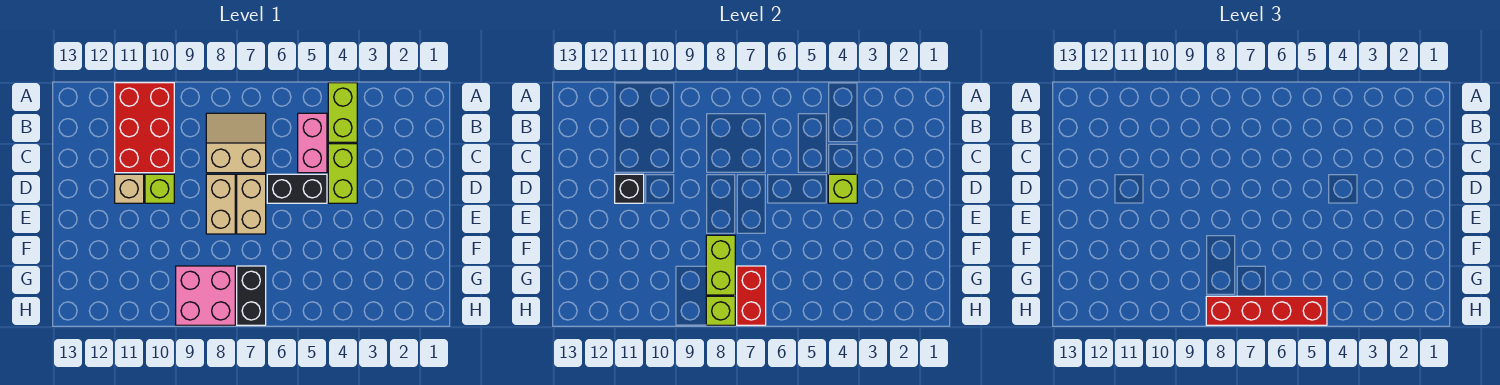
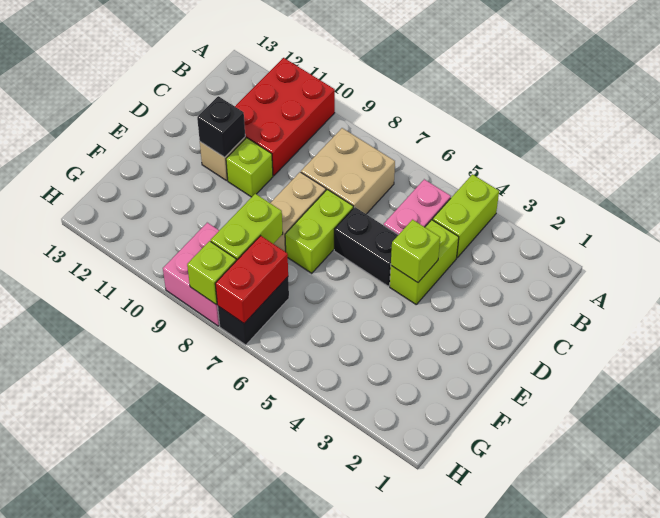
tan 2x2 slope [206,113,266,173] -> tan 2x2 brick [301,128,395,214]
tan 1x2 brick [237,174,266,234] -> lime 1x2 brick [285,189,353,273]
red 1x4 brick [1206,296,1327,325] -> none

